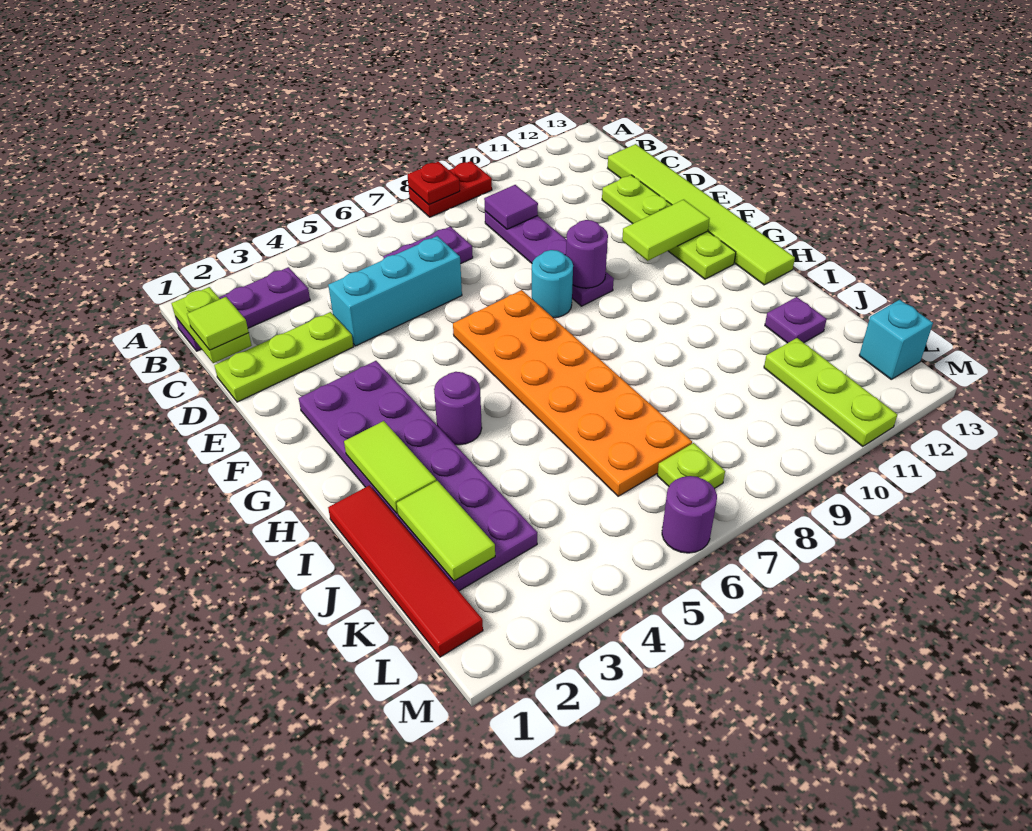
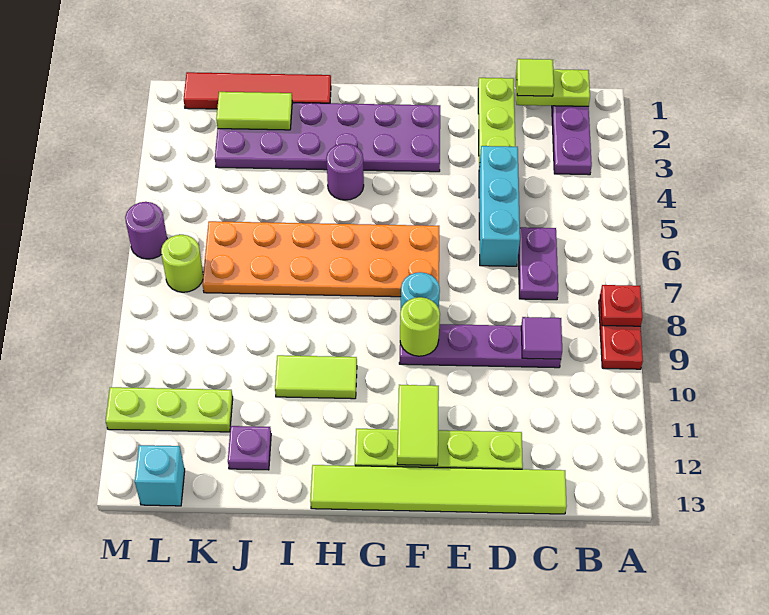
purple 1x1 round brick [566,220,608,288] -> lime 1x1 round brick [400,297,440,356]
lime 1x2 tile [344,421,436,513] -> lime 1x2 tile moved to [275,355,357,399]
lime 1x1 plate [657,443,725,488] -> lime 1x1 round brick [161,235,203,292]

